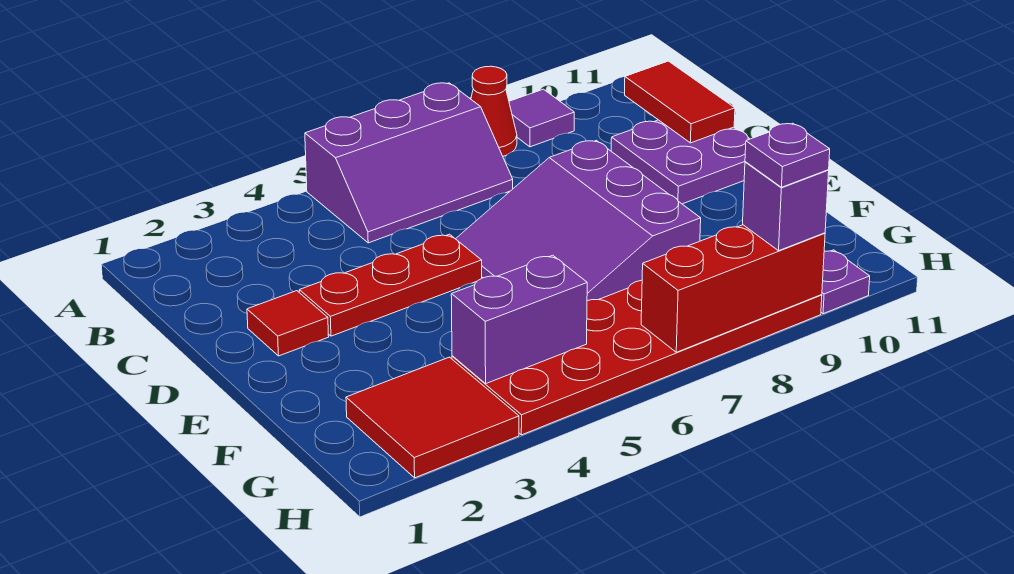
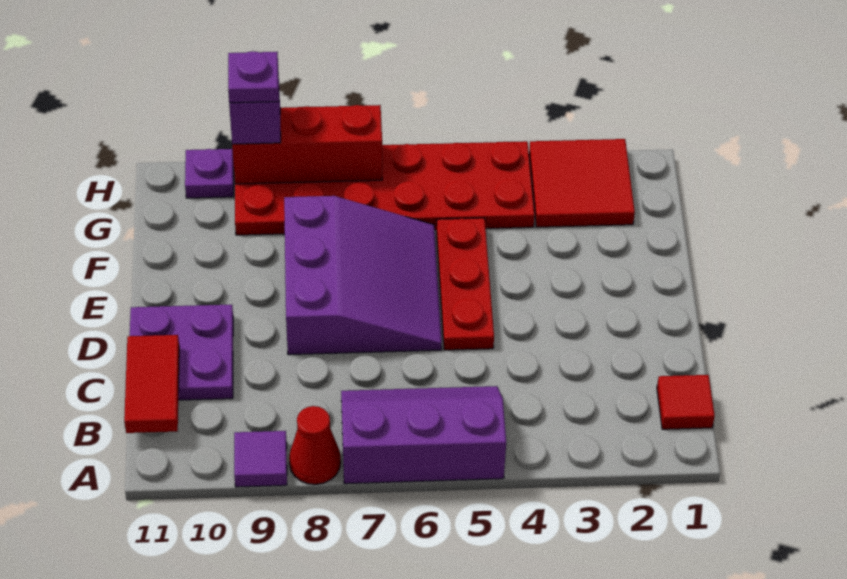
red 1x1 tile [247,291,329,356] -> red 1x1 tile moved to [657,375,715,429]
red 1x3 plate [299,234,482,336] -> red 1x3 plate turned to [437,218,494,350]
purple 1x2 brick [451,255,587,384] -> none

